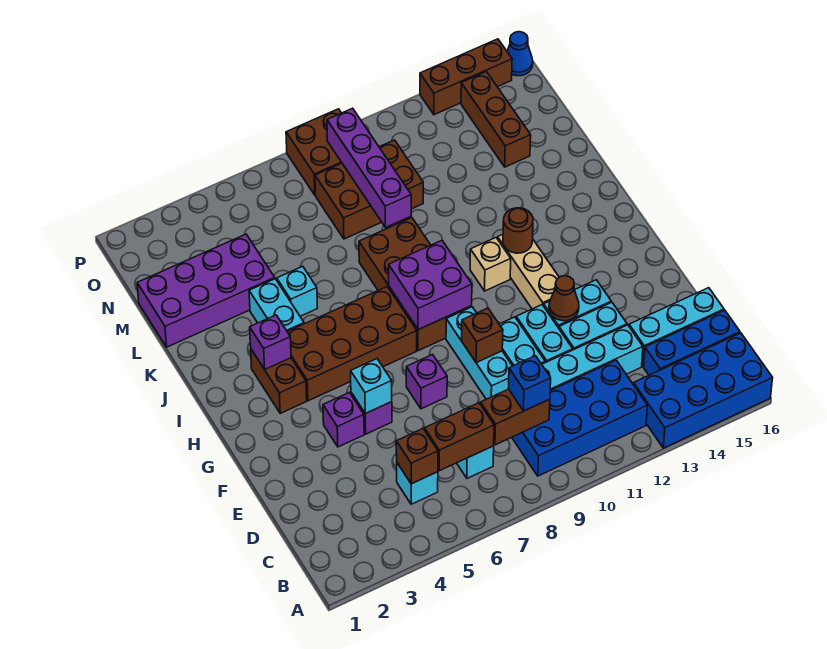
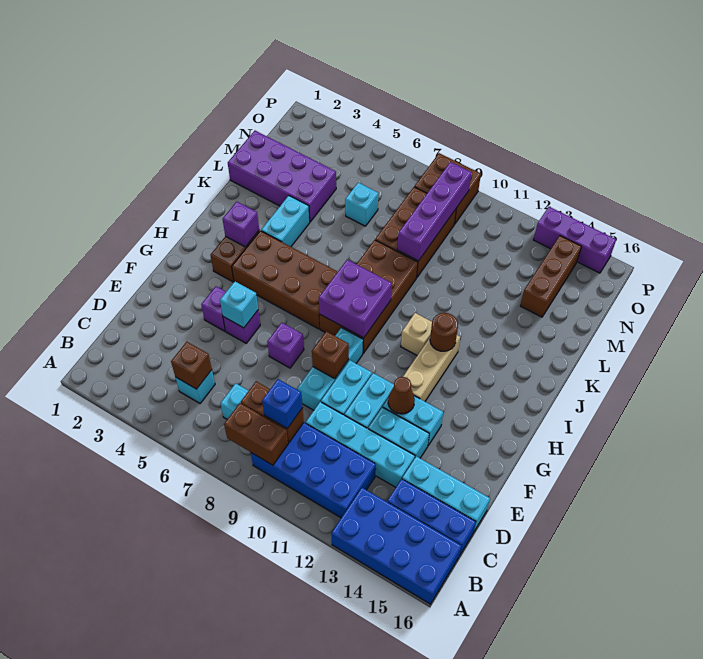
brown 1x2 brick [425,403,494,471] -> brown 1x2 brick moved to [224,403,288,465]
cyan 1x1 brick [277,266,317,316] -> cyan 1x1 brick moved to [345,183,378,226]
brown 2x3 brick [315,140,423,239] -> brown 2x3 brick turned to [375,187,456,277]
brown 1x3 brick [420,39,512,115] -> purple 1x3 brick [534,207,616,273]
blue 1x1 cone [507,32,533,76] -> none

